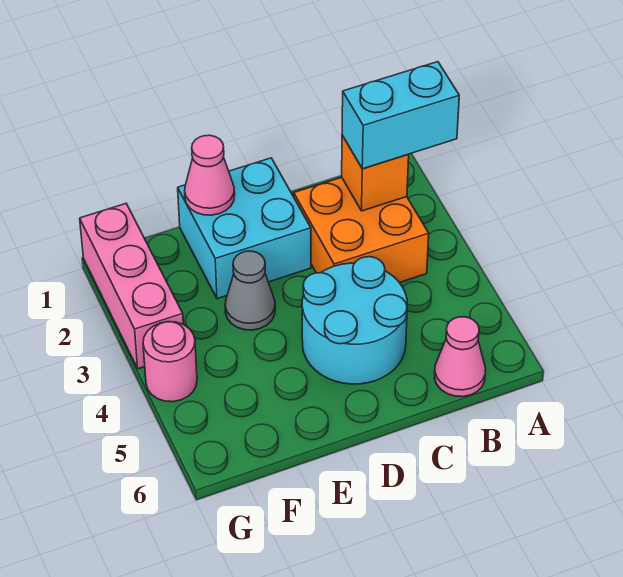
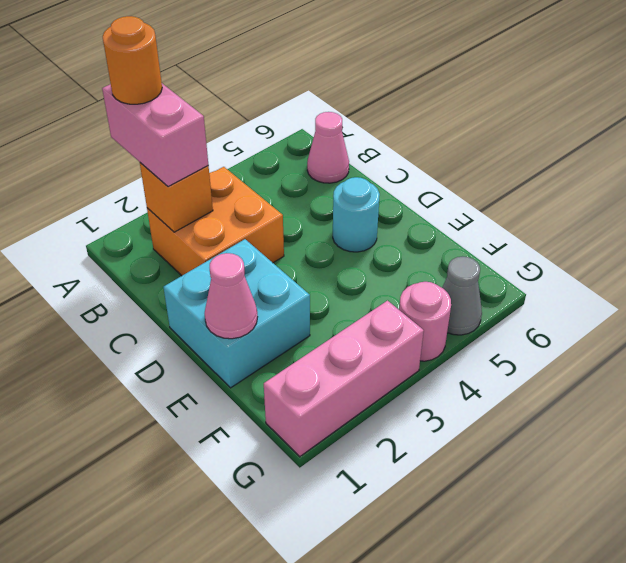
cyan 1x2 brick [342,62,459,169] -> pink 1x2 brick [102,84,208,187]
none -> orange 1x1 round brick [103,16,162,104]
cyan 2x2 round brick [302,257,407,384] -> cyan 1x1 round brick [333,177,380,252]
grey 1x1 cone [225,251,275,330] -> grey 1x1 cone moved to [442,257,482,335]

